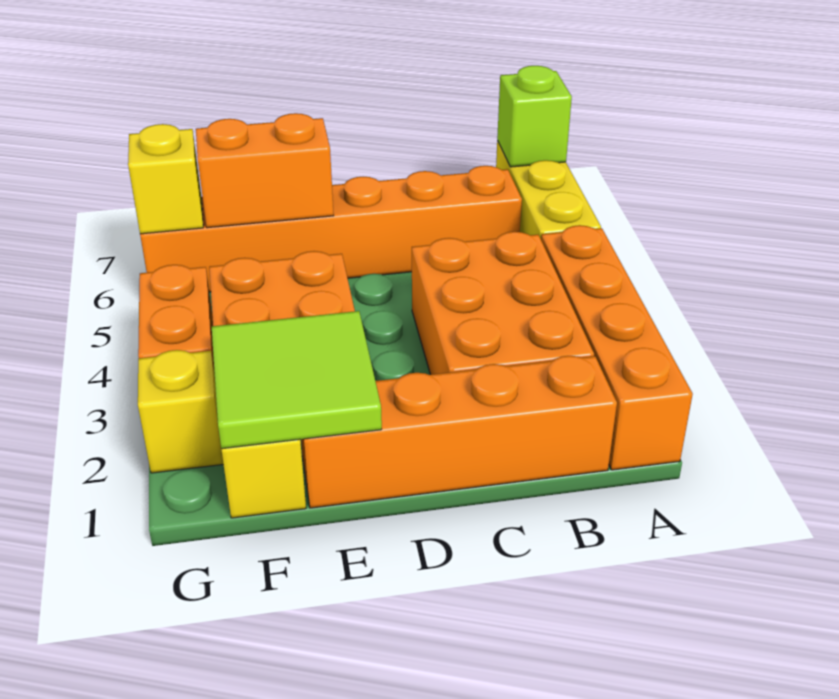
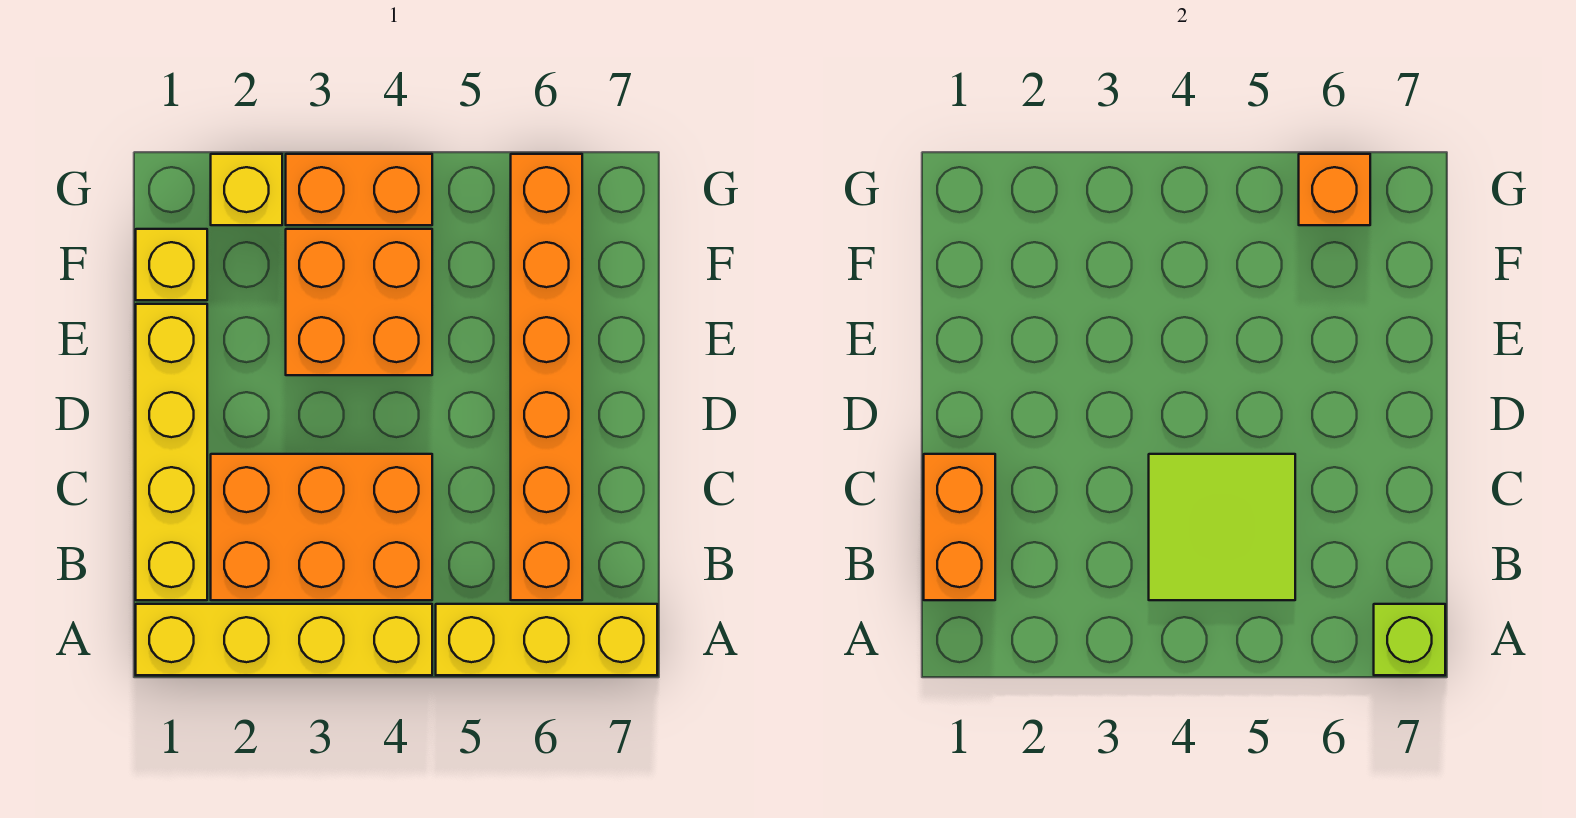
orange 1x4 brick [541,225,693,470] -> yellow 1x4 brick [136,604,432,675]
orange 1x4 brick [301,356,617,508] -> yellow 1x4 brick [136,304,207,600]
lime 2x2 tile [212,311,382,449] -> lime 2x2 tile moved to [1149,454,1295,600]
orange 1x2 brick [196,113,334,228] -> orange 1x2 brick moved to [924,454,995,600]
yellow 1x1 brick [128,124,203,234] -> orange 1x1 brick [1299,154,1370,225]

